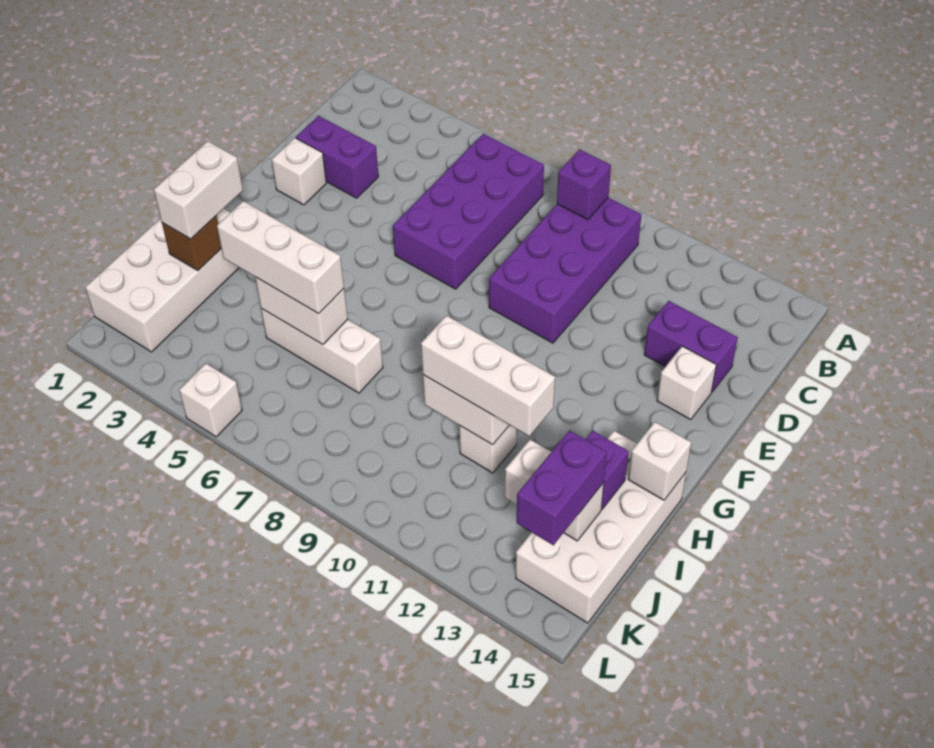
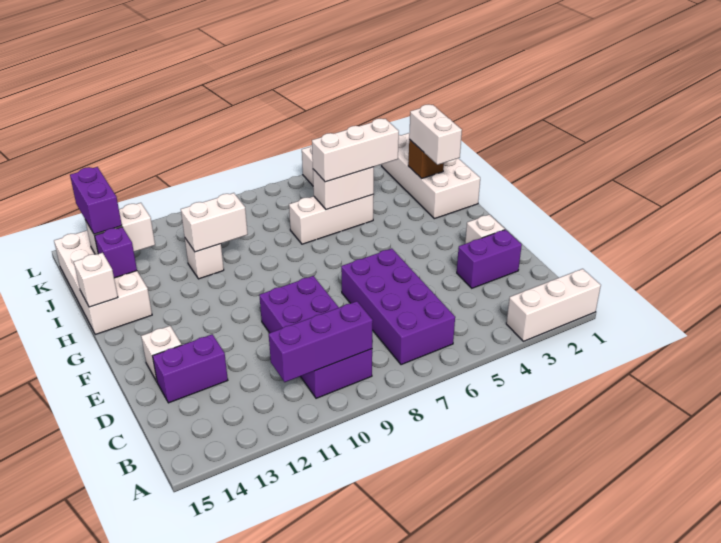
purple 1x1 brick [557,149,611,220] -> purple 1x3 brick [269,301,373,382]
white 1x3 brick [421,316,555,436] -> white 1x3 brick moved to [506,269,601,341]

